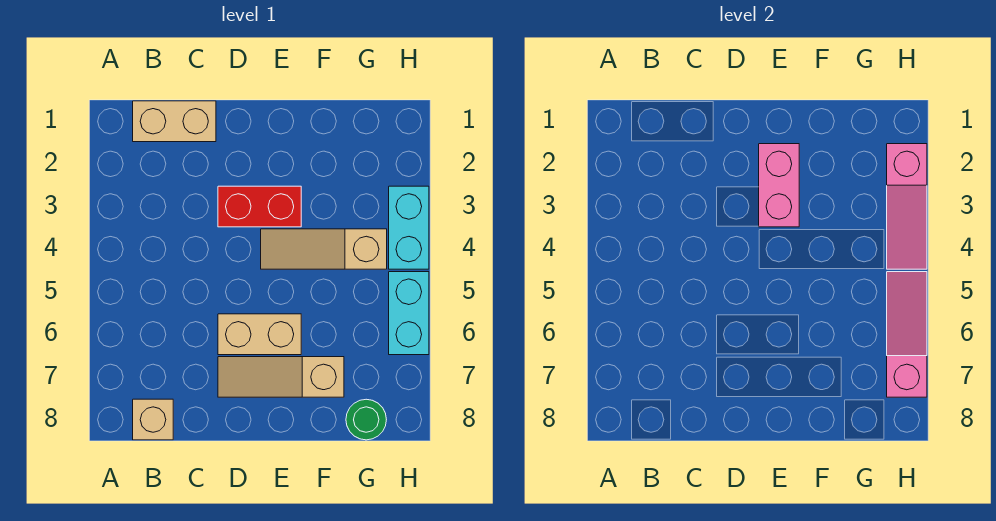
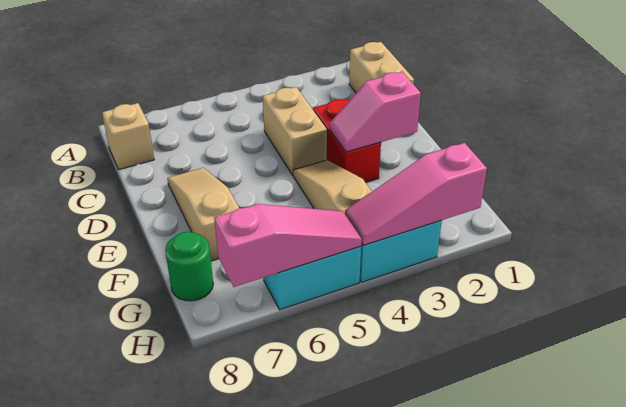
tan 1x2 brick [218,314,301,355] -> tan 1x2 brick moved to [263,87,327,175]
pink 1x2 brick [759,144,799,227] -> pink 1x2 slope [330,72,421,152]

